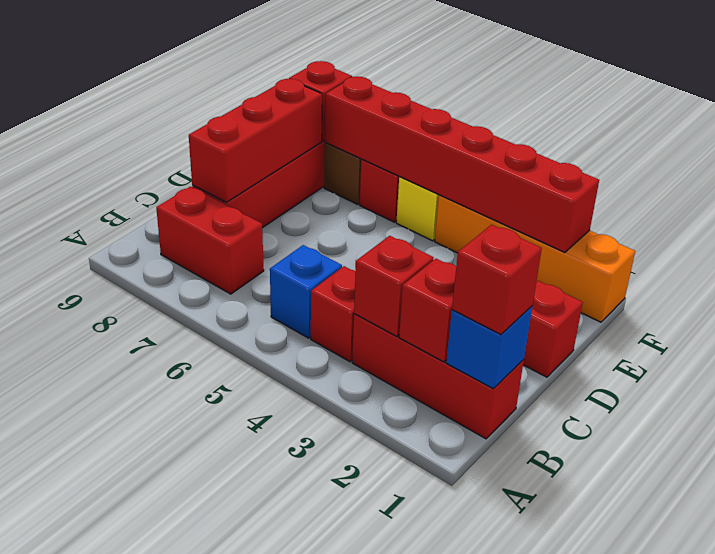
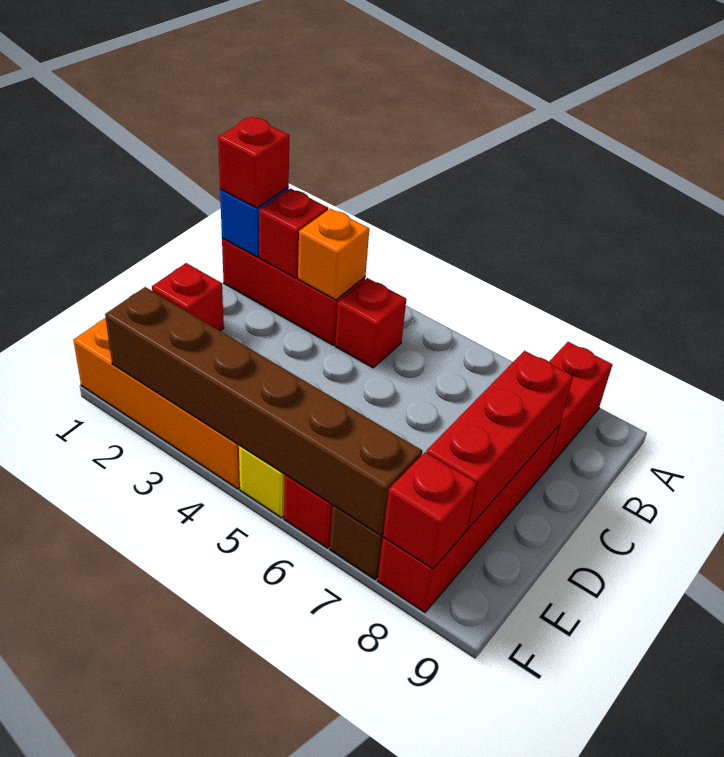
red 1x1 brick [354,236,434,337] -> orange 1x1 brick [298,209,369,300]
blue 1x1 brick [270,245,342,338] -> none
red 1x2 brick [156,186,264,294] -> red 1x2 brick turned to [548,342,612,467]
red 1x6 brick [325,77,599,253] -> brown 1x6 brick [105,287,422,535]

